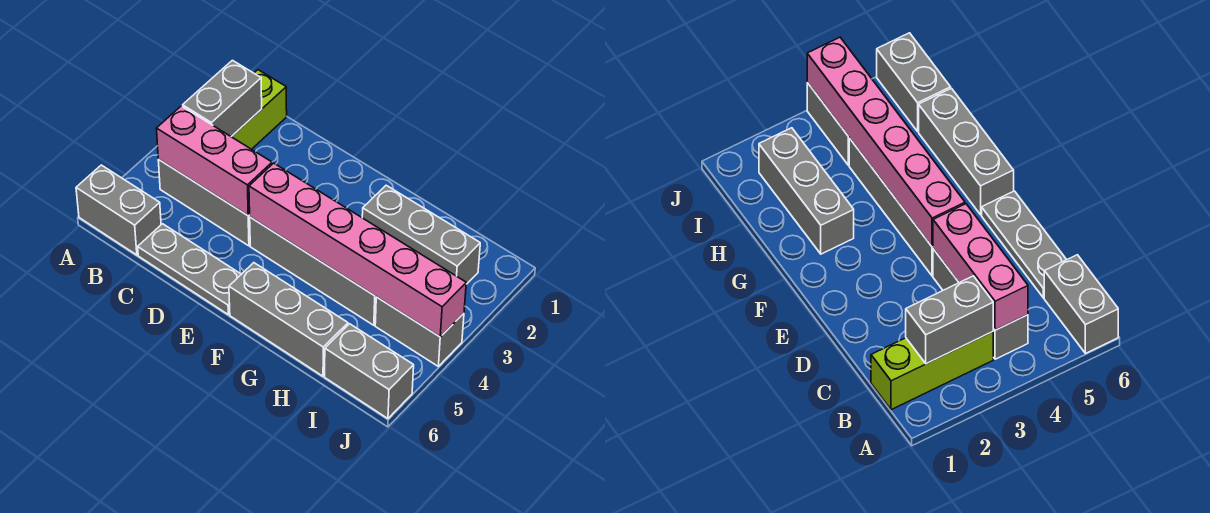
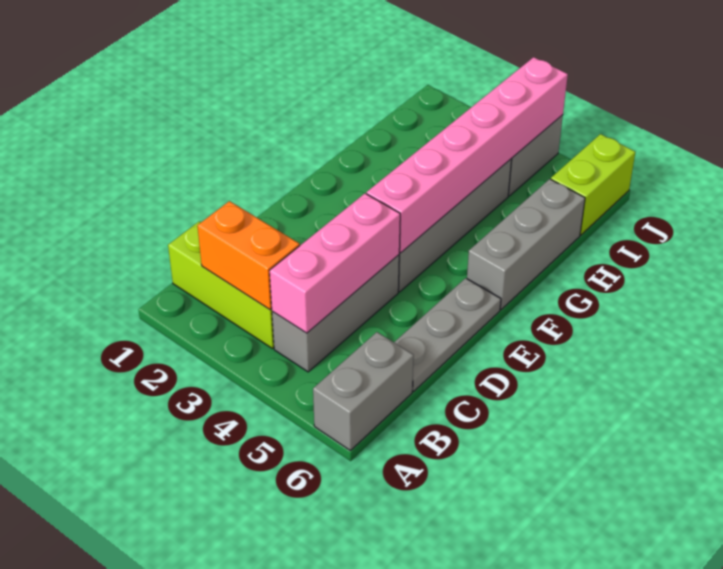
grey 1x2 brick [183,60,262,137] -> orange 1x2 brick [198,201,300,310]
grey 1x3 brick [362,185,480,284] -> none
grey 1x2 brick [325,324,414,418] -> lime 1x2 brick [551,134,635,235]

